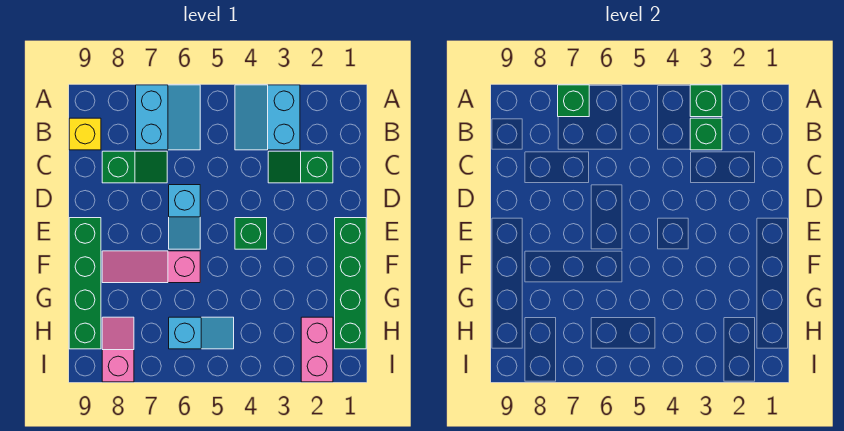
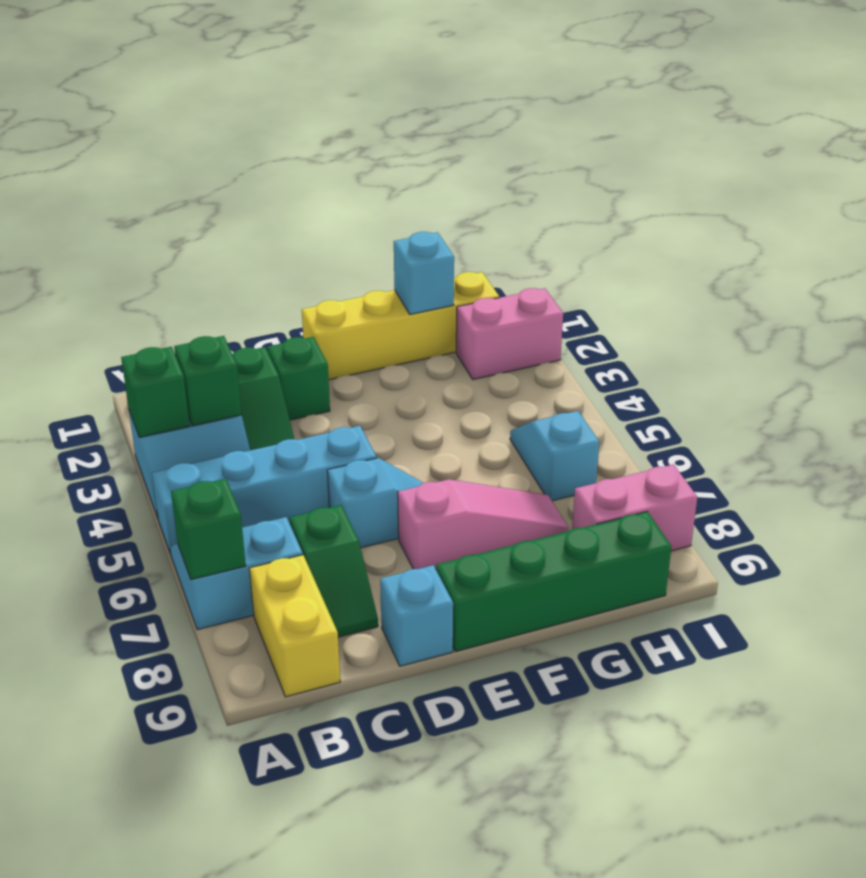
none -> cyan 1x4 brick [152,426,377,554]
yellow 1x1 brick [69,118,101,150] -> yellow 1x2 brick [249,555,340,697]
green 1x2 slope [102,151,167,183] -> green 1x2 slope turned to [290,505,378,637]
none -> cyan 1x1 brick [380,565,453,666]
green 1x4 brick [335,218,366,349] -> yellow 1x4 brick [302,272,499,380]
green 1x1 brick [235,218,267,249] -> green 1x1 brick moved to [268,337,330,420]
pink 1x3 slope [102,251,200,283] -> pink 1x3 slope turned to [398,479,569,569]
none -> cyan 1x1 brick [394,232,454,314]
pink 1x2 slope [102,317,134,382] -> pink 1x2 brick [572,464,697,551]

